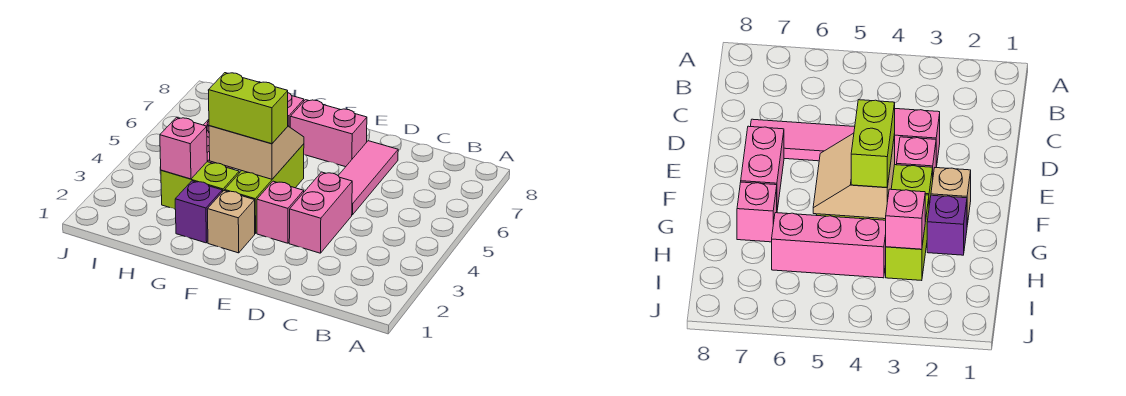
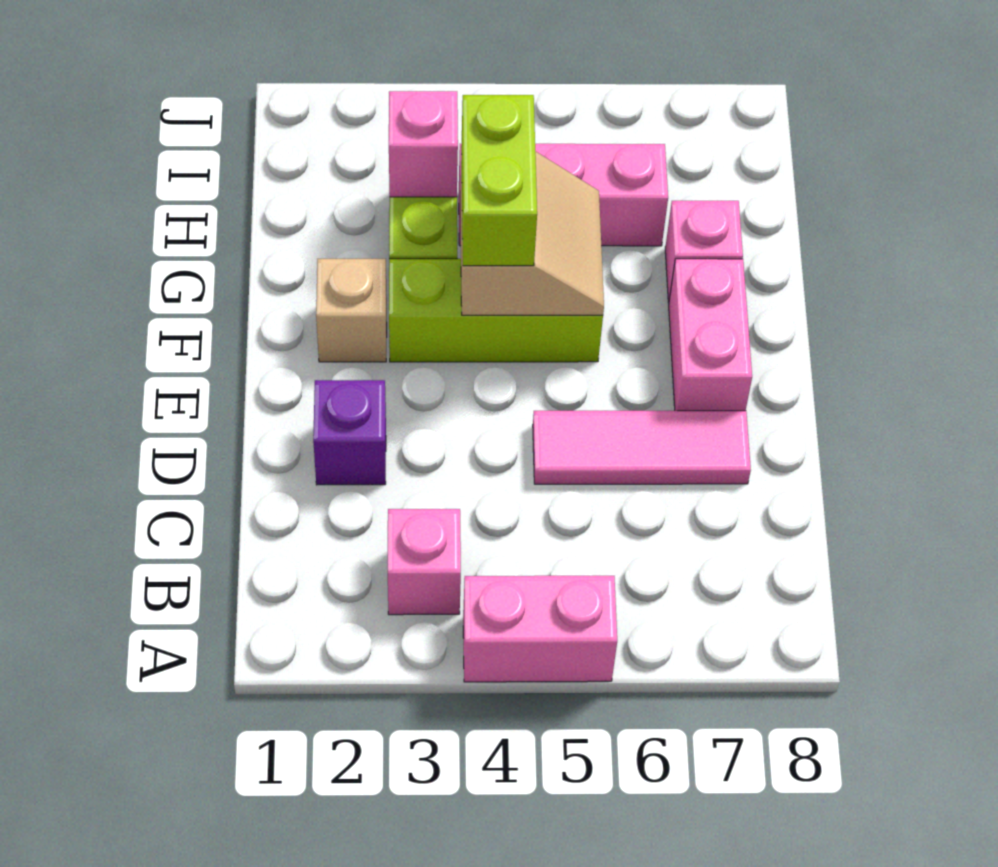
pink 1x2 brick [289,172,352,253] -> pink 1x2 brick moved to [463,576,617,682]
pink 1x1 brick [257,181,304,243] -> pink 1x1 brick moved to [388,509,461,615]
purple 1x1 brick [175,181,222,243] -> purple 1x1 brick moved to [313,380,386,485]

